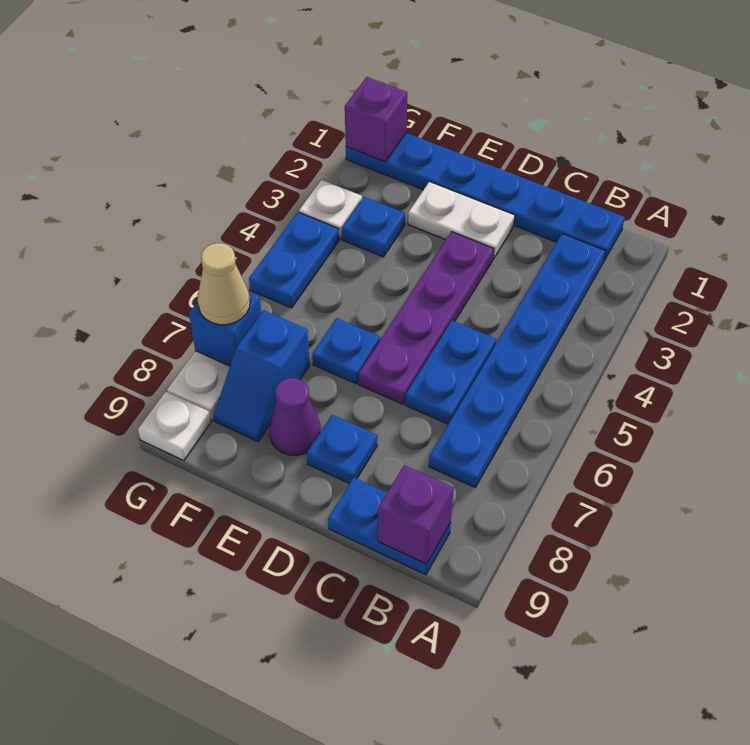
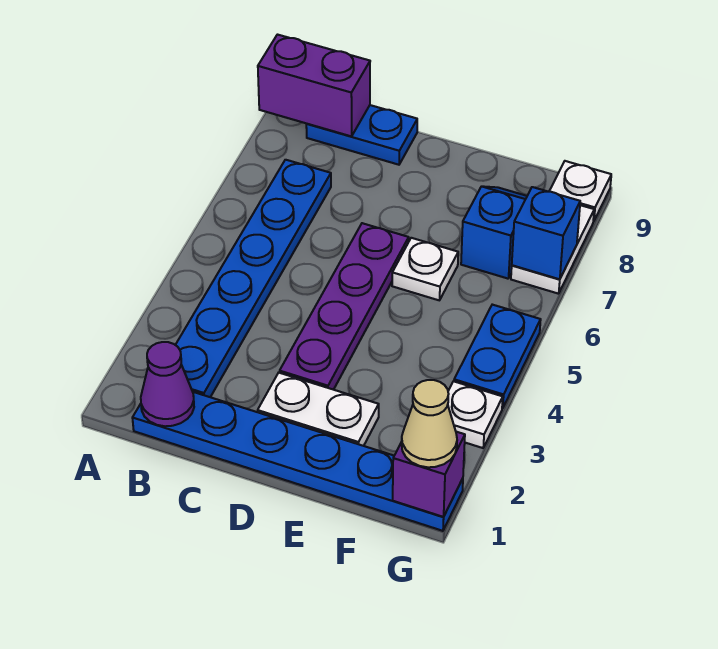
purple 1x1 brick [378,465,454,564] -> purple 1x2 brick [258,35,370,136]
blue 1x2 plate [405,320,496,424] -> none
blue 1x1 plate [307,415,377,484] -> none
blue 1x1 plate [312,318,380,384] -> white 1x1 plate [392,238,458,300]
purple 1x1 cone [269,378,321,455] -> purple 1x1 cone moved to [141,342,194,426]
blue 1x1 plate [342,197,405,257] -> none
tan 1x1 cone [198,243,250,325] -> tan 1x1 cone moved to [402,380,457,467]

